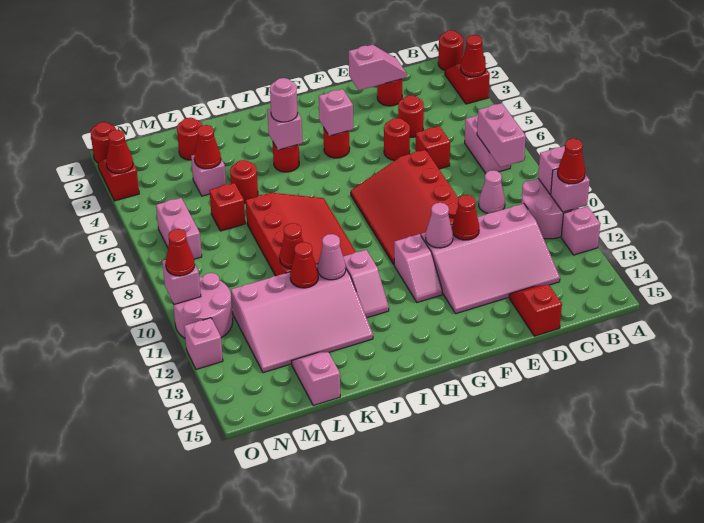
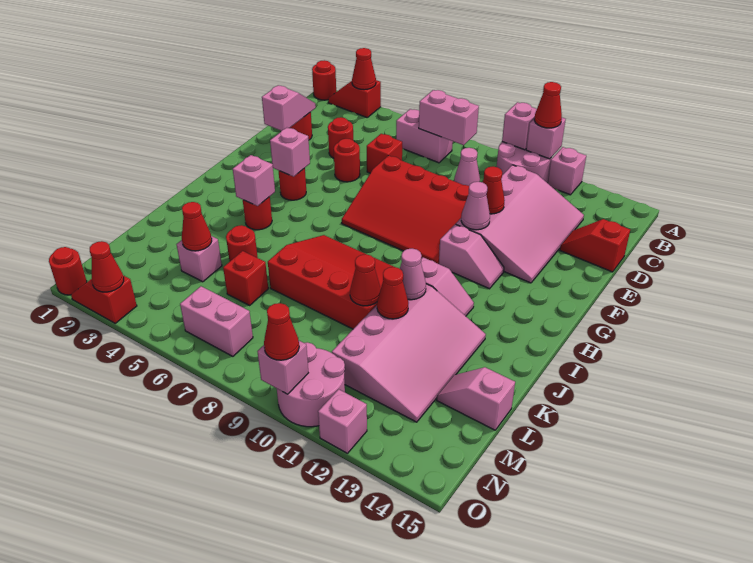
pink 1x1 round brick [270,78,298,122] -> none
red 1x1 round brick [177,118,202,160] -> none

